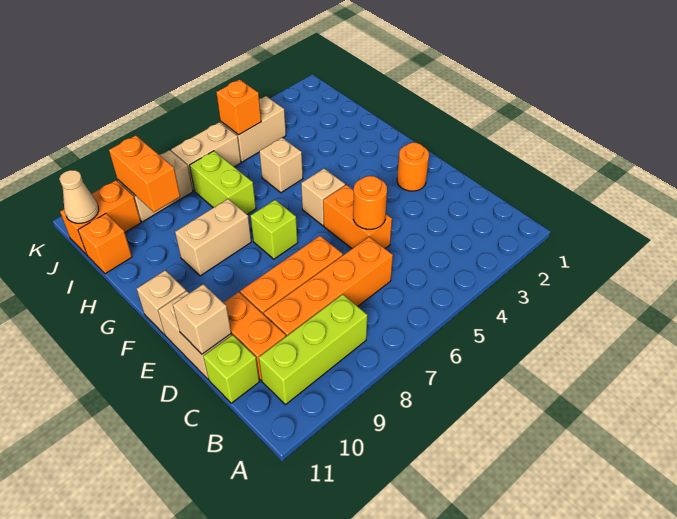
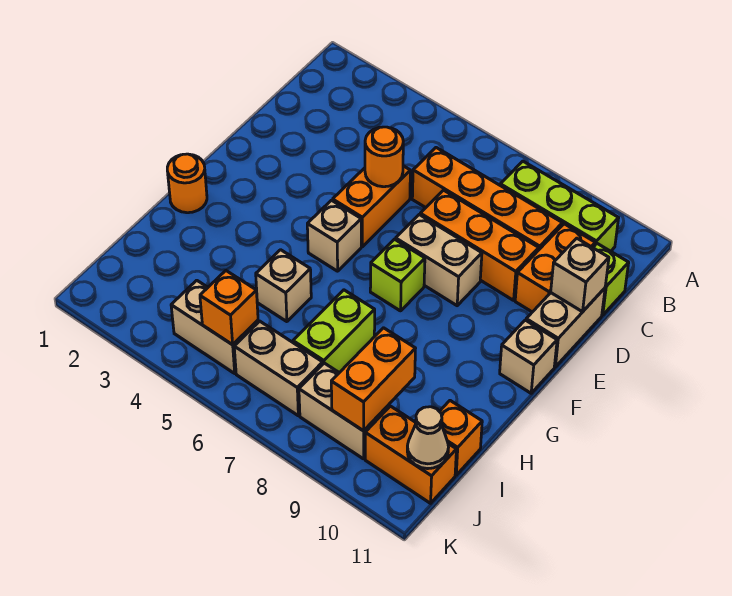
orange 1x1 round brick [397,143,429,191] -> orange 1x1 round brick moved to [167,154,207,213]
tan 1x2 brick [175,199,251,276] -> tan 1x2 brick moved to [396,215,482,306]

